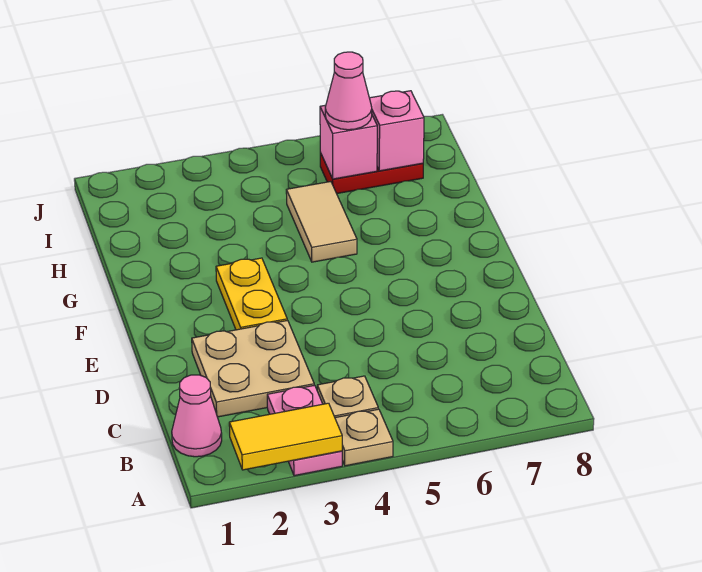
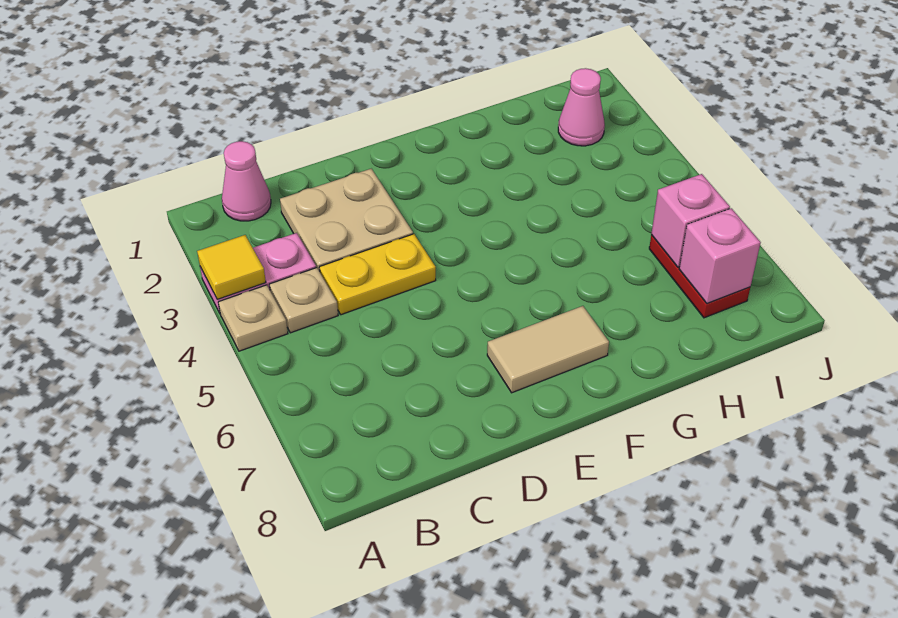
yellow 1x2 tile [229,403,342,470] -> yellow 1x1 tile [197,235,266,299]
yellow 1x2 plate [216,258,287,330] -> yellow 1x2 plate moved to [319,234,436,315]
tan 1x2 tile [286,182,357,262] -> tan 1x2 tile moved to [487,306,609,393]
pink 1x1 cone [325,52,372,130] -> pink 1x1 cone moved to [558,68,605,146]

